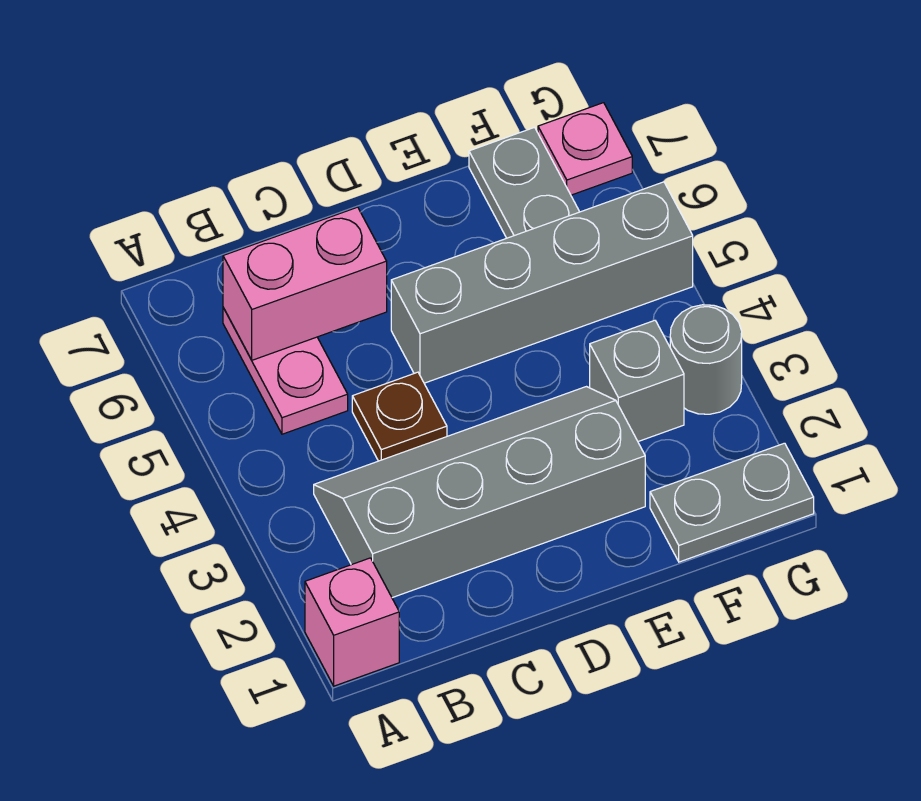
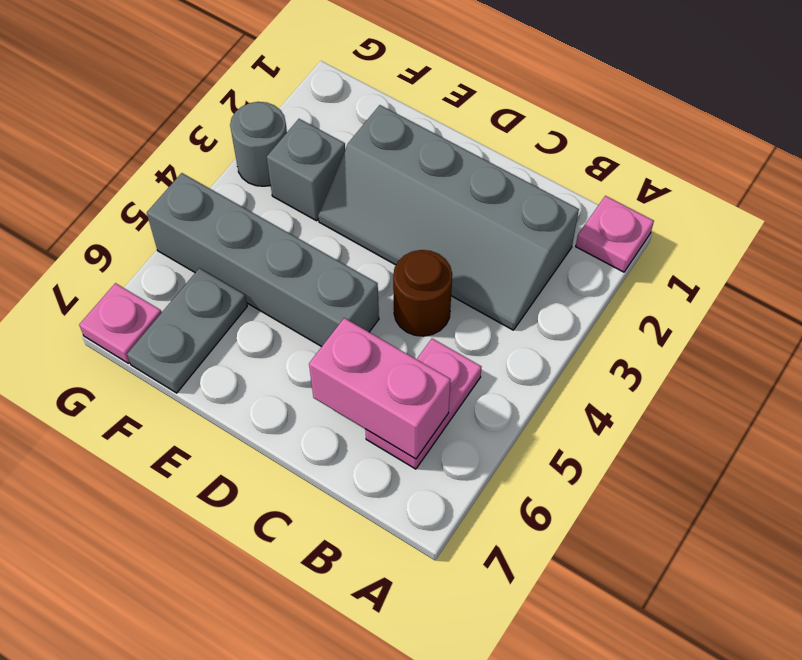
pink 1x1 brick [305,558,399,686] -> pink 1x1 plate [576,196,654,272]
brown 1x1 plate [352,372,447,461] -> brown 1x1 round brick [393,250,452,336]
grey 1x2 plate [650,443,814,562] -> none

